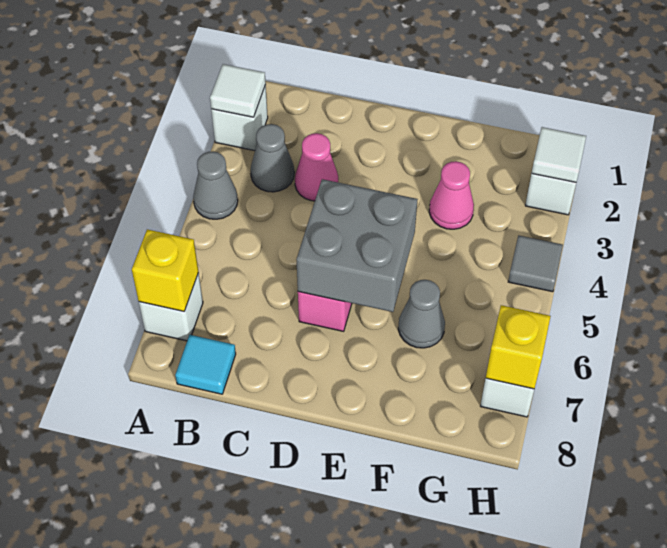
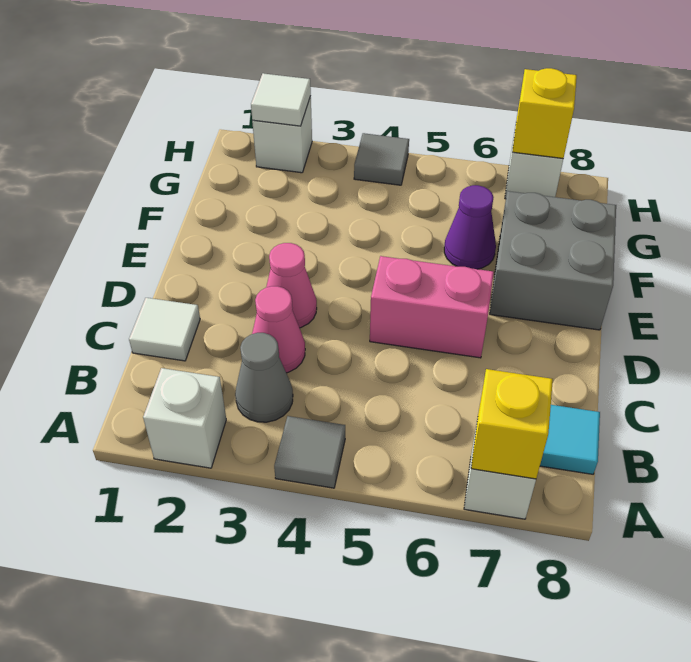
white 1x1 tile [210,64,266,117] -> white 1x1 tile moved to [129,298,200,361]
grey 1x1 cone [193,151,238,219] -> grey 1x1 tile [274,416,345,488]
grey 2x2 brick [296,179,418,312] -> grey 2x2 brick moved to [490,191,616,330]
pink 1x1 cone [429,161,474,229] -> pink 1x1 cone moved to [266,243,317,328]
grey 1x1 cone [398,280,445,348] -> purple 1x1 cone [444,185,496,269]

